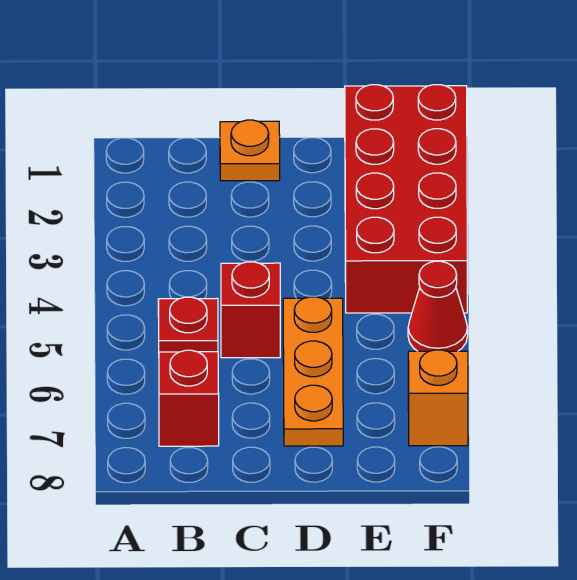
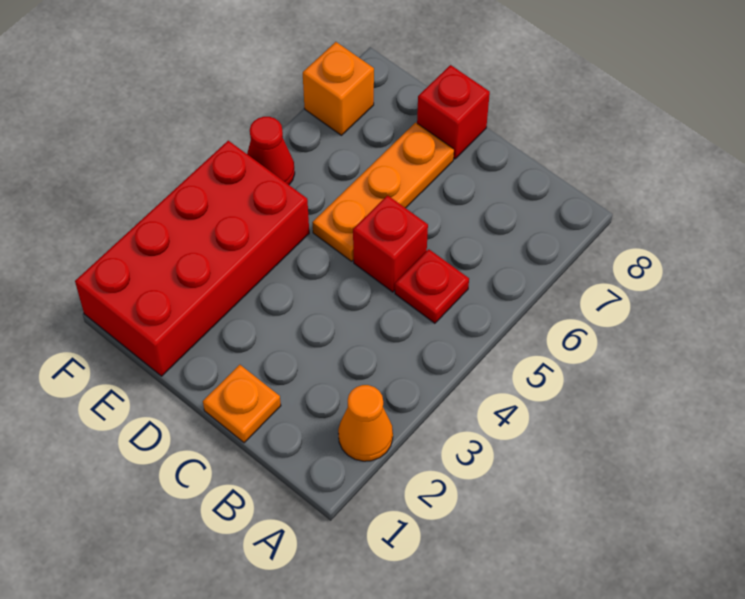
none -> orange 1x1 cone [338,385,393,461]
red 1x1 brick [159,350,219,446] -> red 1x1 brick moved to [417,65,490,159]

